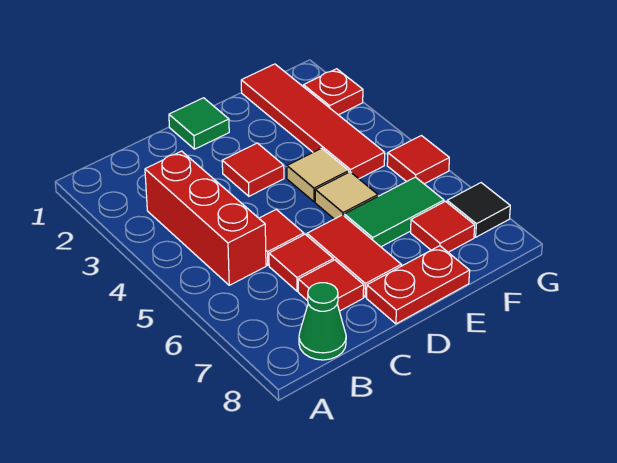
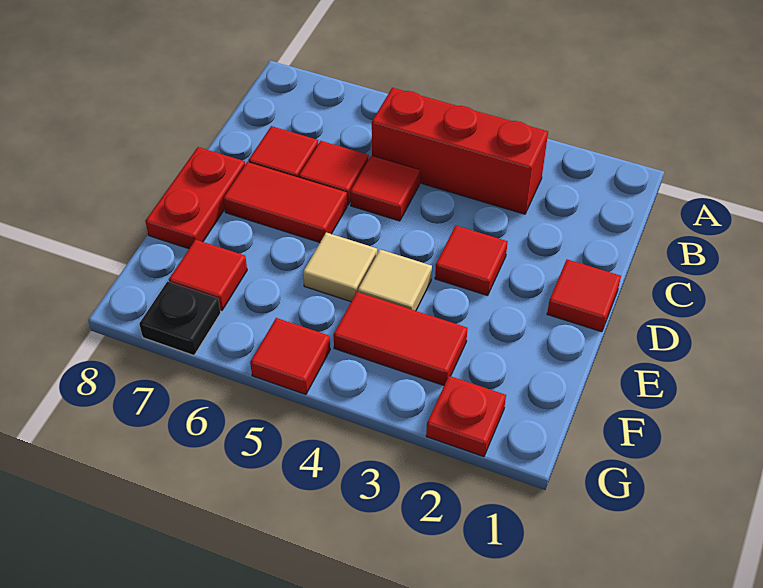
green 1x1 cone [299,283,346,360] -> none
green 1x1 tile [169,98,229,149] -> red 1x1 tile [547,259,621,332]
green 1x2 tile [344,177,444,247] -> none
red 1x4 tile [241,64,385,179] -> red 1x2 tile [334,292,468,385]
black 1x1 tile [447,183,510,237] -> black 1x1 plate [139,282,221,355]

